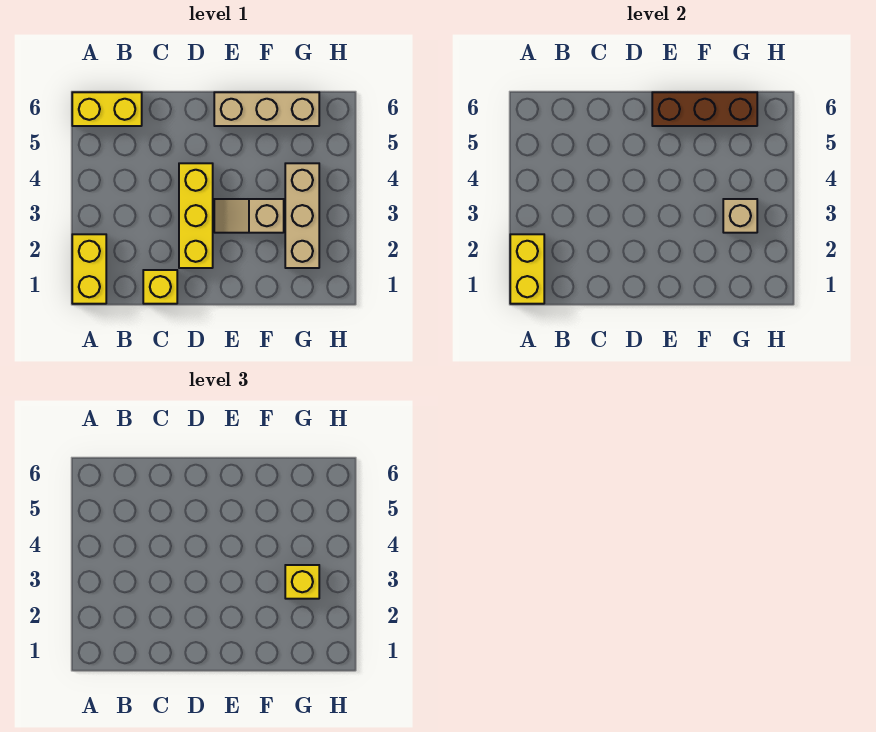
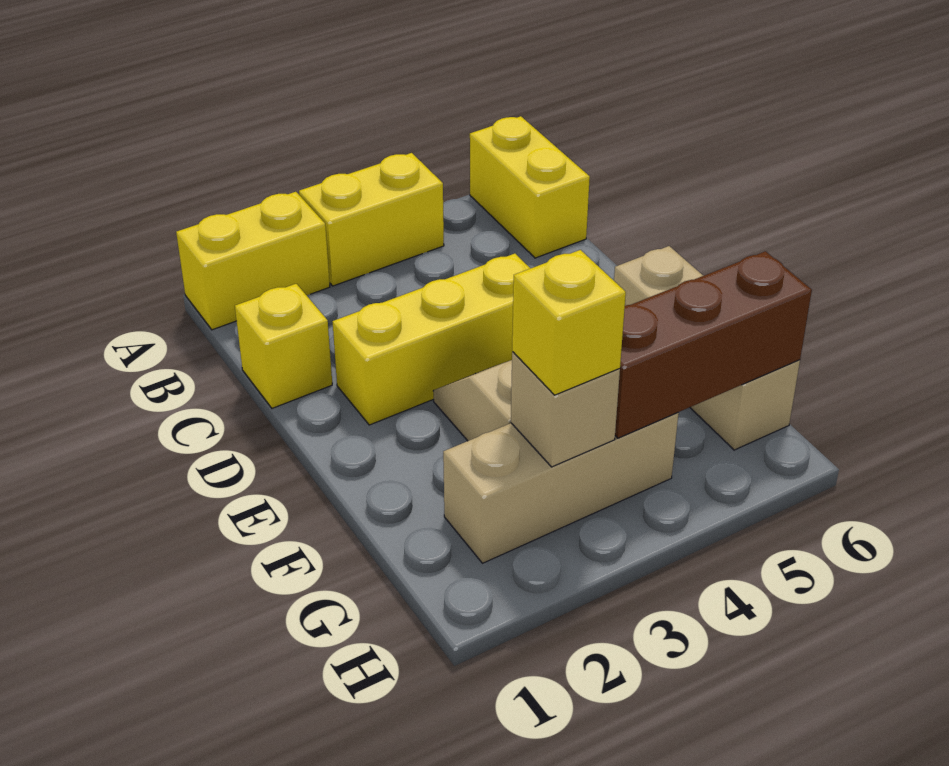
yellow 1x2 brick [510,234,544,304] -> yellow 1x2 brick moved to [299,153,444,286]
brown 1x3 brick [652,92,757,126] -> brown 1x3 brick turned to [615,251,812,438]

